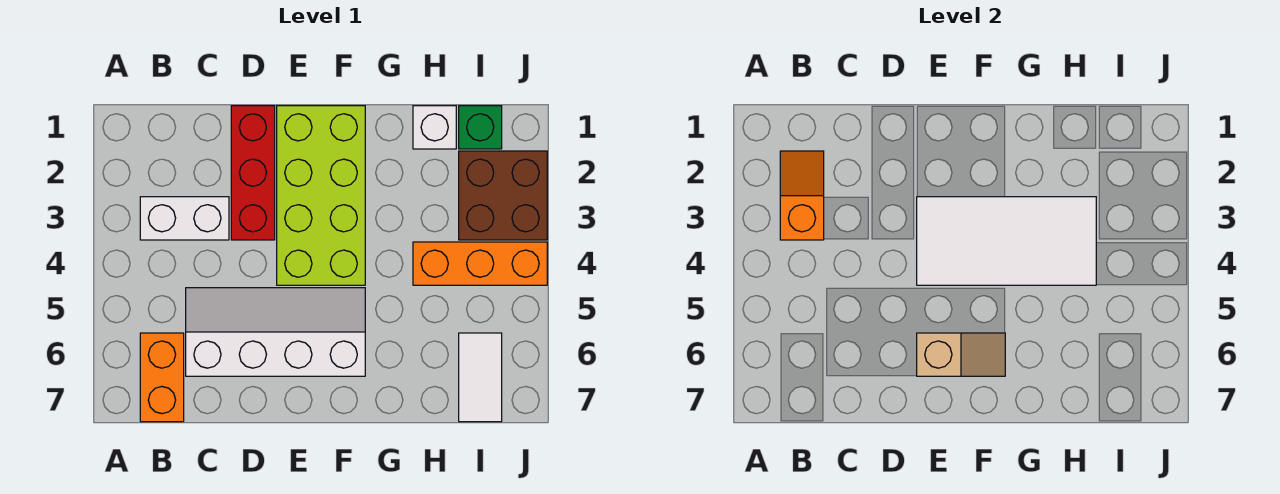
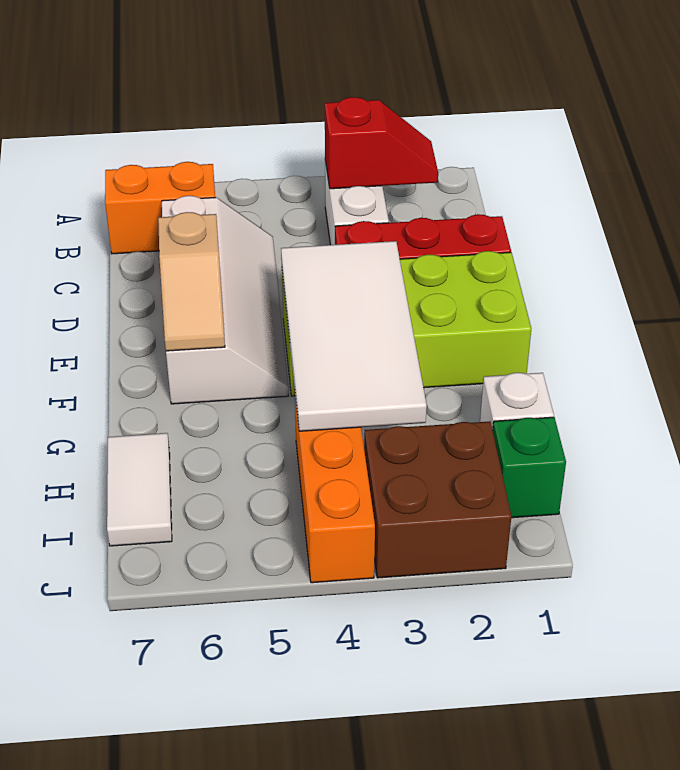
orange 1x2 slope [780,151,824,240] -> red 1x2 slope [325,97,438,189]
white 1x2 tile [459,333,502,422] -> white 1x2 tile turned to [107,433,172,546]

